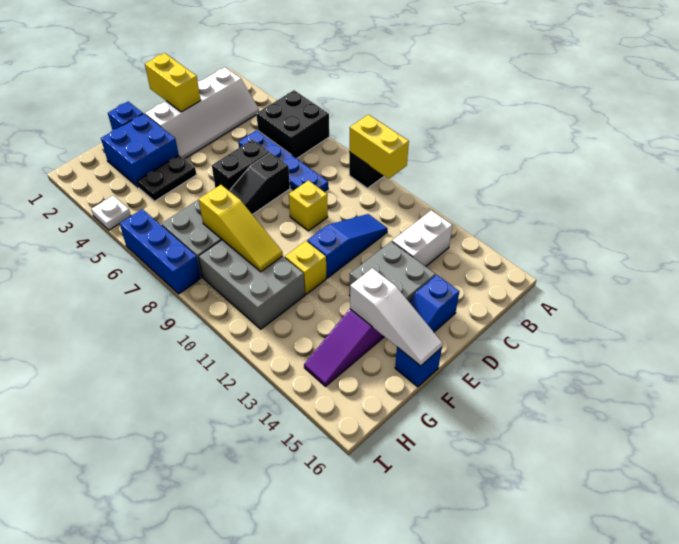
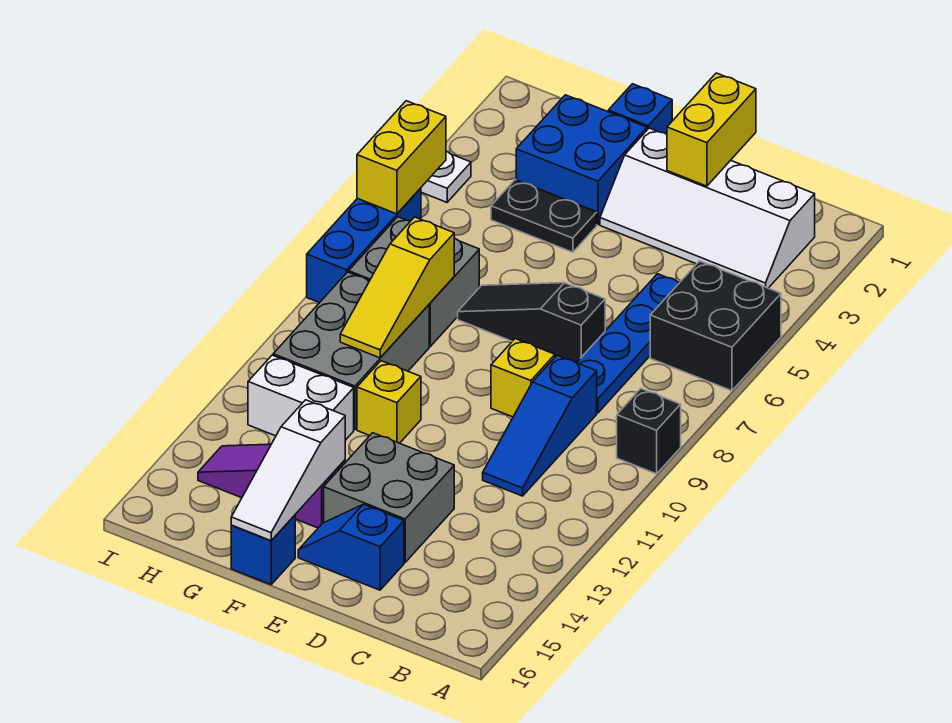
yellow 1x2 brick [349,115,409,179] -> yellow 1x2 brick moved to [357,101,446,214]
white 1x2 brick [392,210,452,266] -> white 1x2 brick moved to [248,355,354,440]
blue 1x3 slope [307,214,388,278] -> blue 1x3 slope turned to [483,355,597,496]
black 1x2 brick [212,139,270,190] -> none

